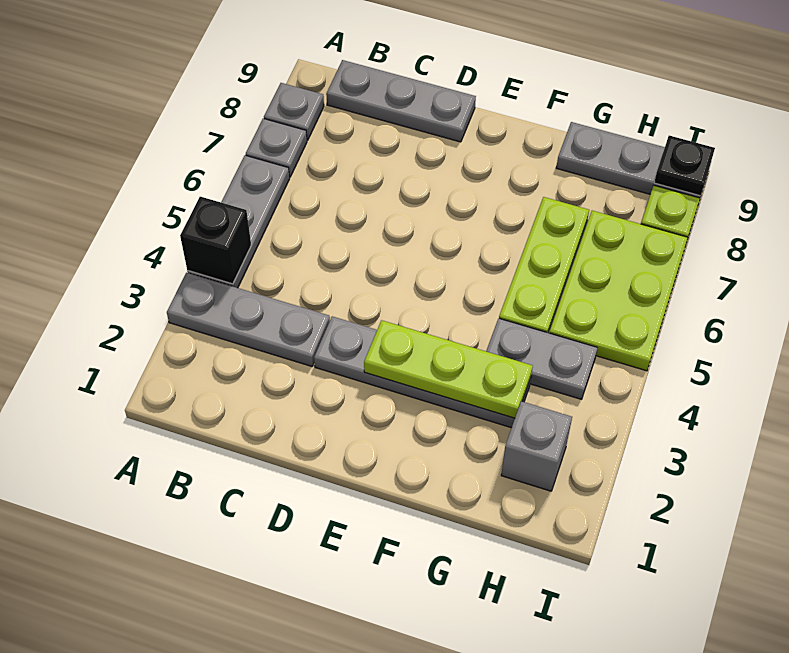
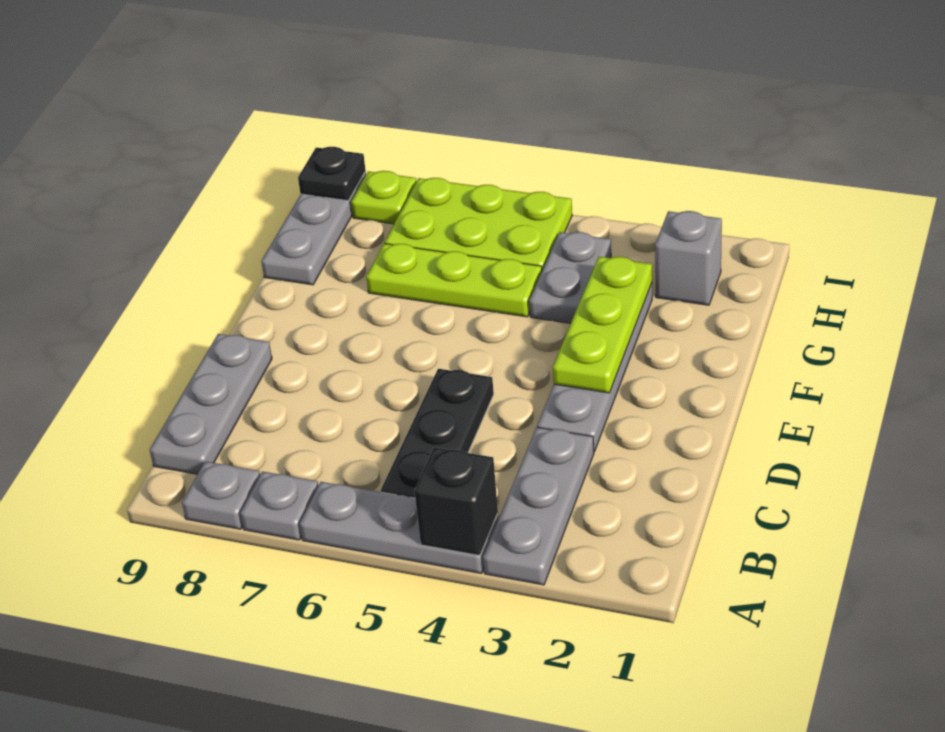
none -> black 1x3 plate [381,369,494,498]

